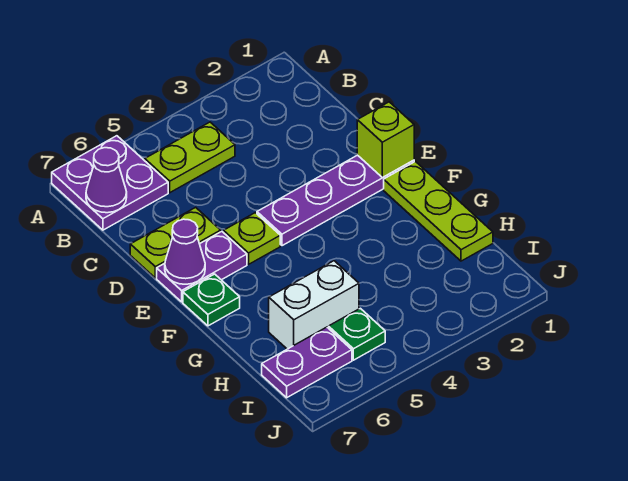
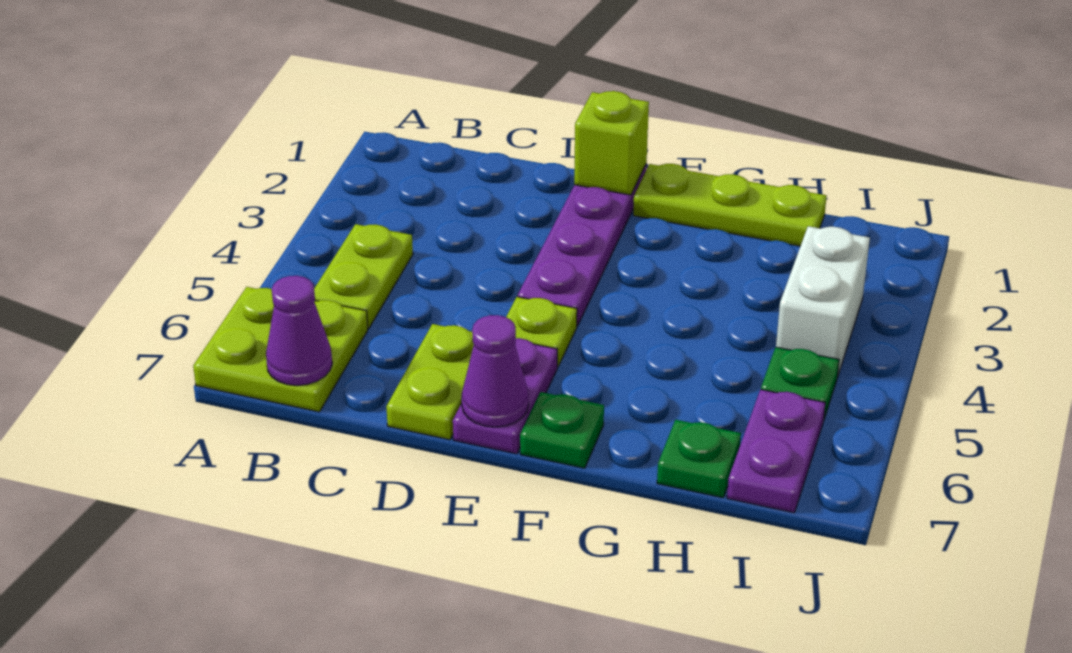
purple 2x2 plate [52,136,168,230] -> lime 2x2 plate [193,287,368,412]
white 1x2 brick [269,261,359,349] -> white 1x2 brick moved to [776,226,870,377]
none -> green 1x1 plate [657,420,741,498]

